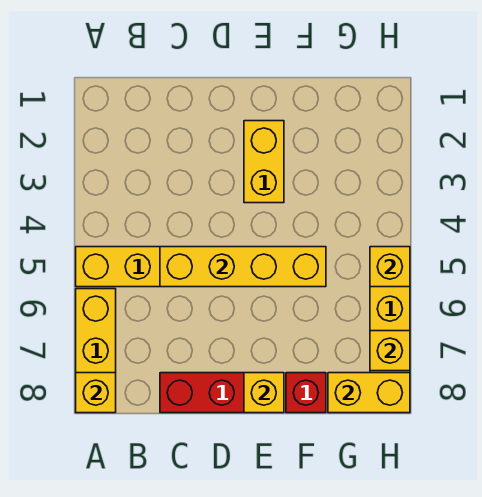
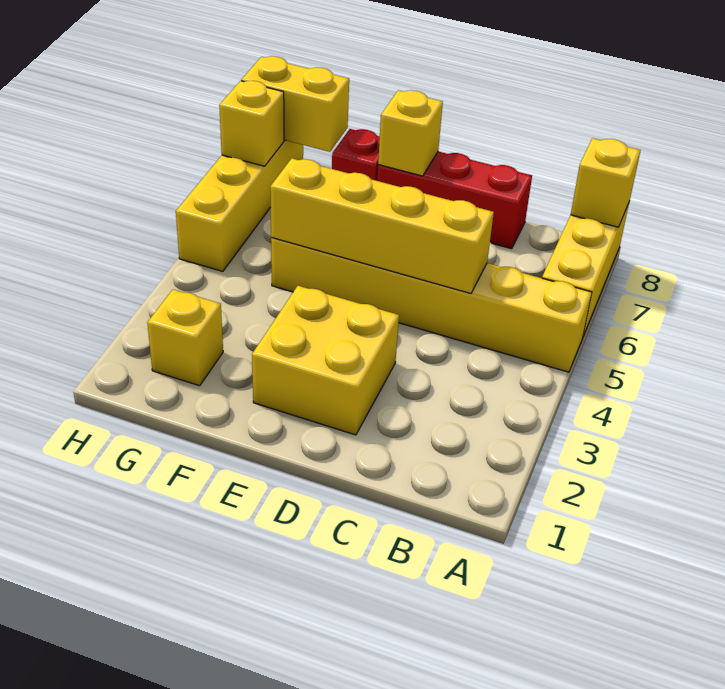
yellow 1x2 brick [244,121,284,203] -> yellow 2x2 brick [252,286,399,435]
yellow 1x1 brick [370,247,410,287] -> yellow 1x1 brick moved to [147,290,223,386]

